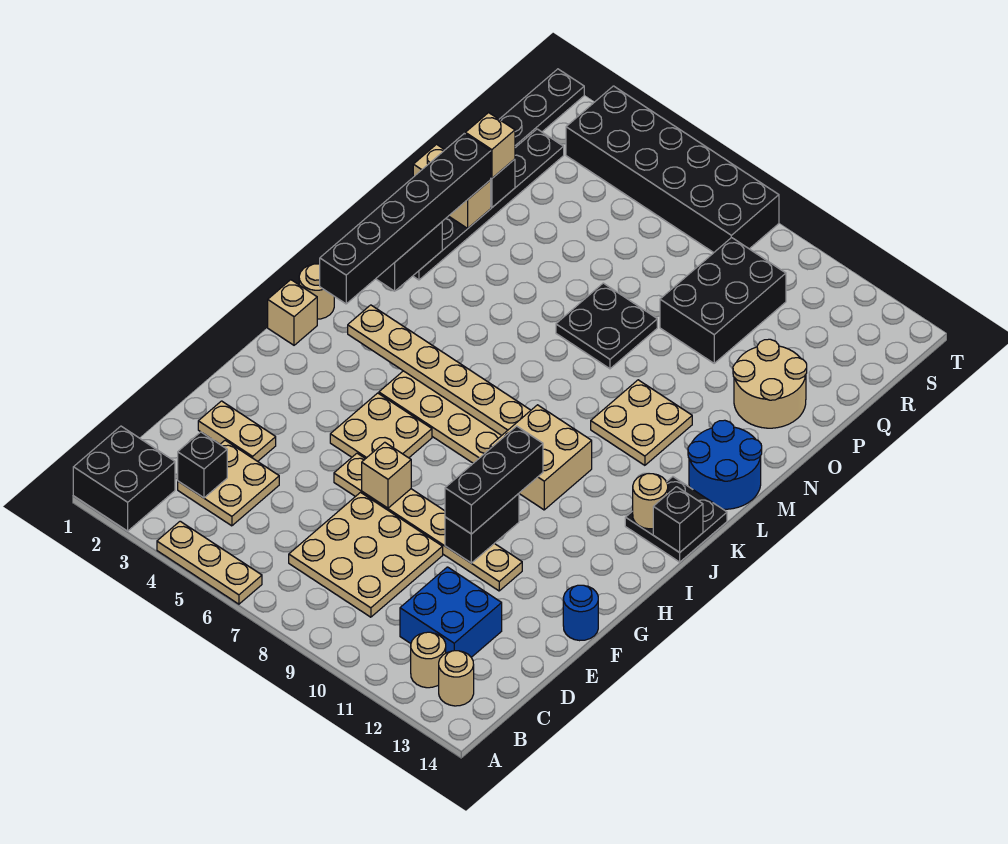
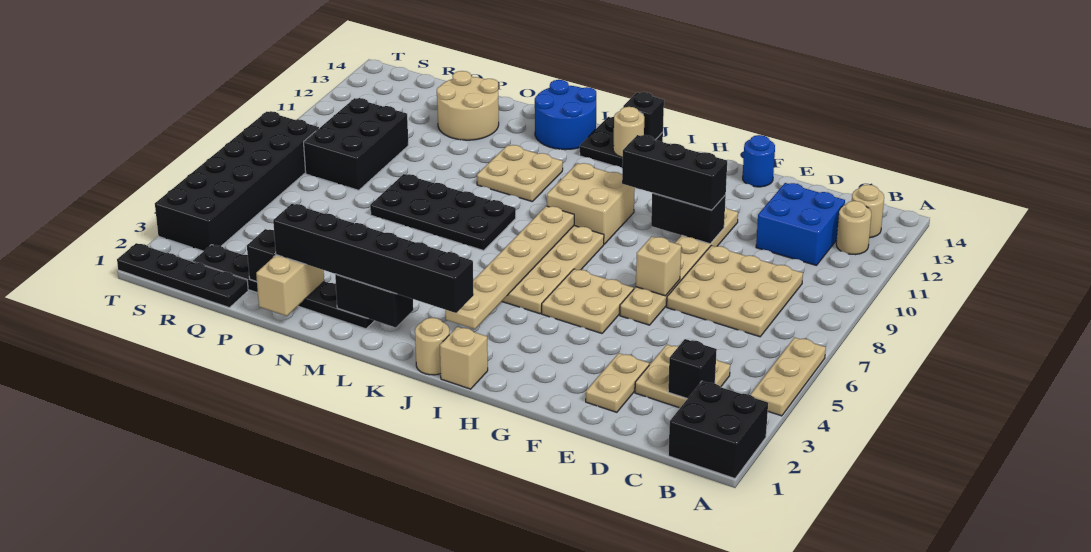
black 2x2 plate [556,283,657,369] -> black 2x4 plate [370,174,516,251]
tan 1x1 brick [465,113,515,178] -> none
black 2x3 brick [660,238,786,363] -> black 2x3 brick turned to [304,98,408,190]

